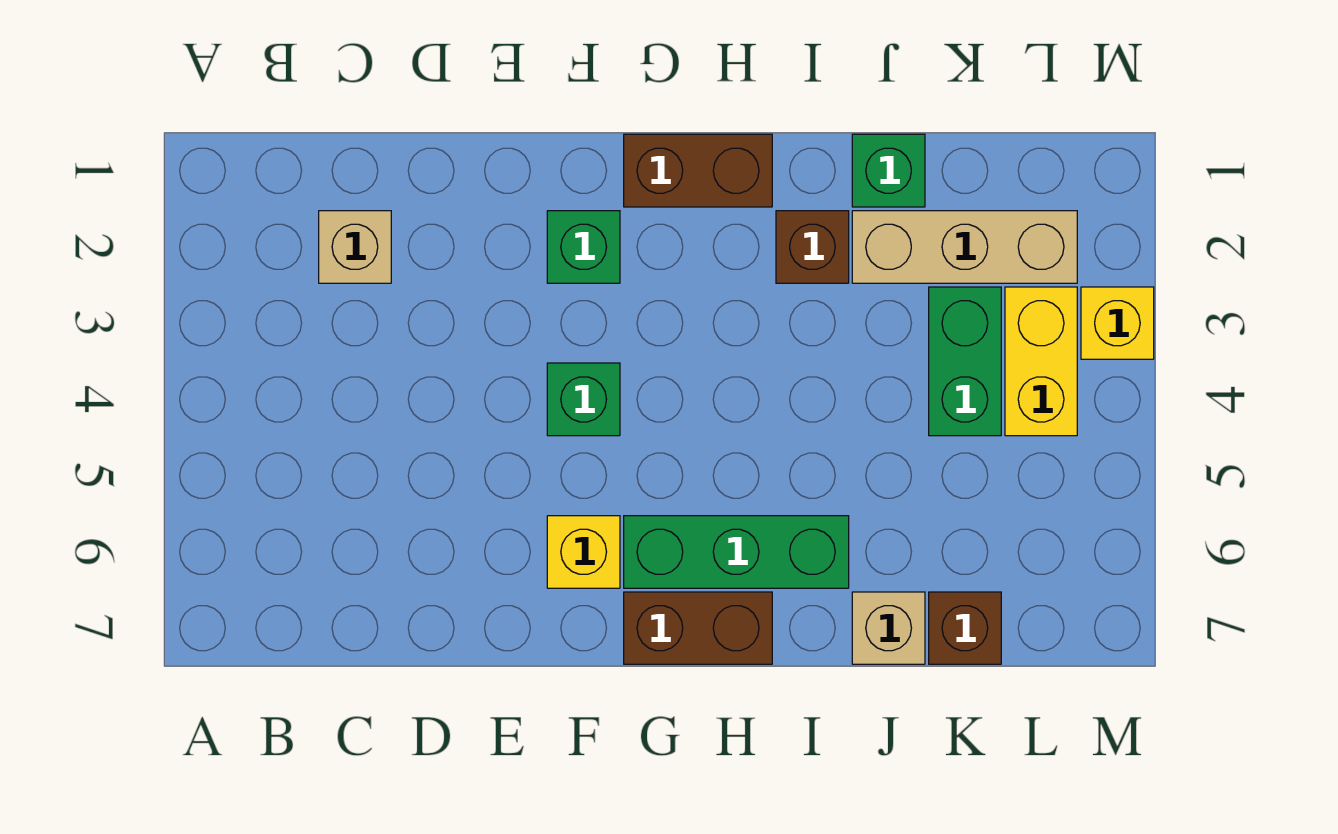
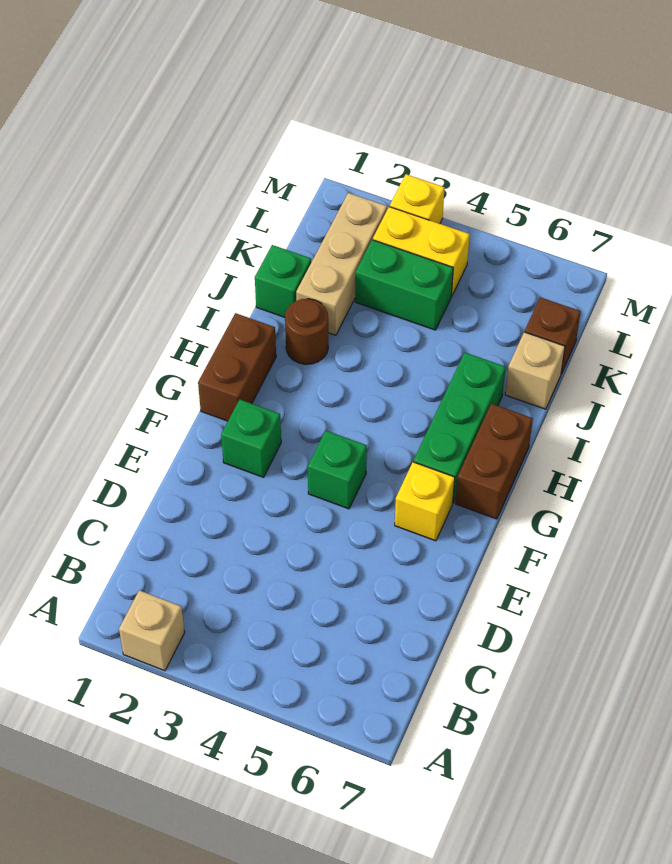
tan 1x1 brick [319,211,391,283] -> tan 1x1 brick moved to [119,590,185,671]
brown 1x1 brick [776,211,849,283] -> brown 1x1 round brick [285,299,328,364]

